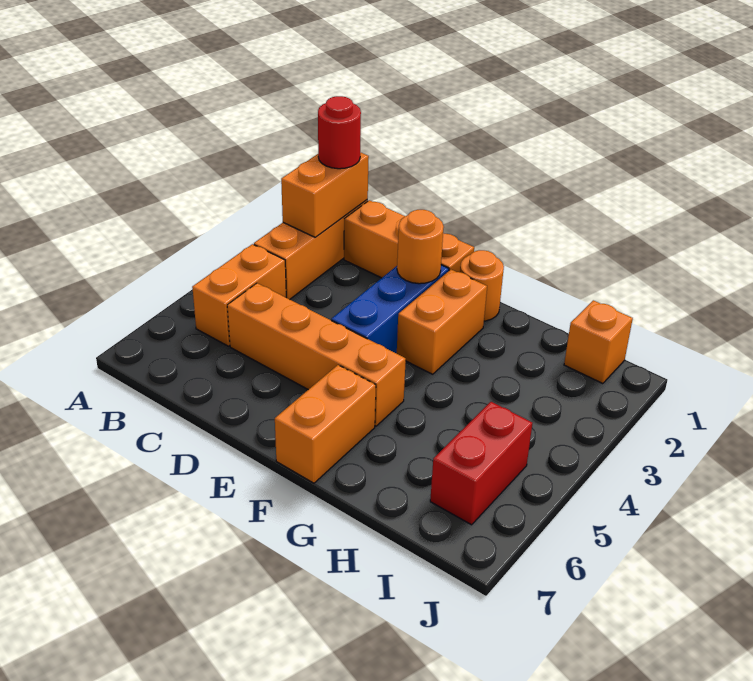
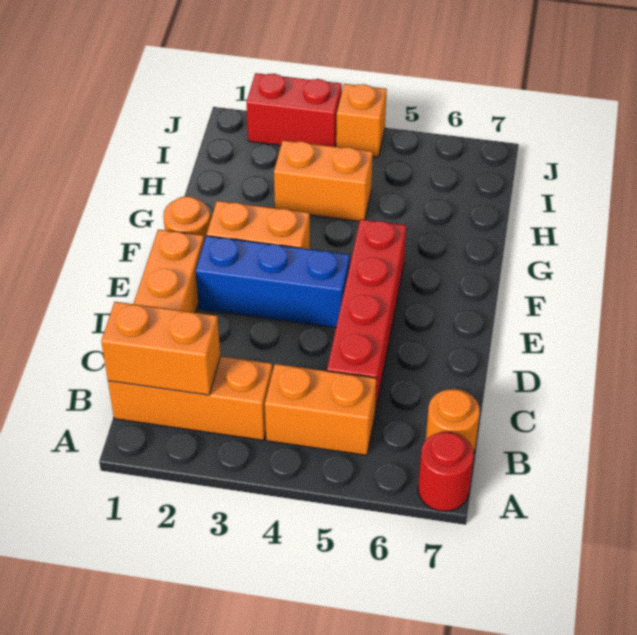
red 1x1 round brick [318,96,361,169] -> red 1x1 round brick moved to [418,432,474,511]
orange 1x4 brick [227,283,406,426] -> red 1x4 brick [327,219,406,412]
orange 1x1 round brick [397,210,444,284] -> orange 1x1 round brick moved to [426,389,480,454]
orange 1x2 brick [275,365,376,483] -> orange 1x2 brick moved to [274,140,373,221]
orange 1x1 brick [564,300,633,384] -> orange 1x1 brick moved to [336,84,387,157]
red 1x2 brick [430,402,532,525] -> red 1x2 brick moved to [247,73,342,147]

